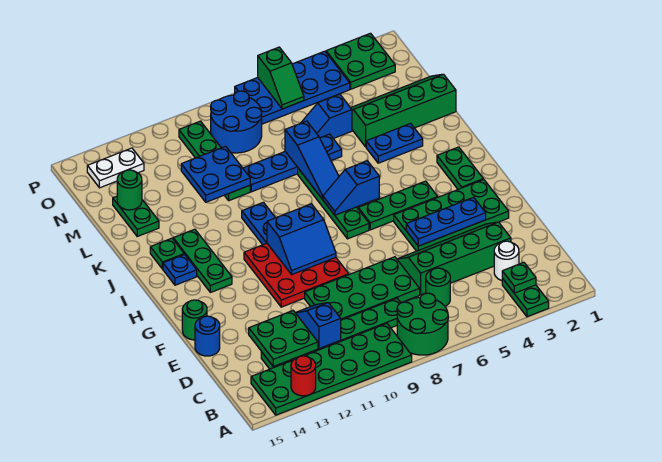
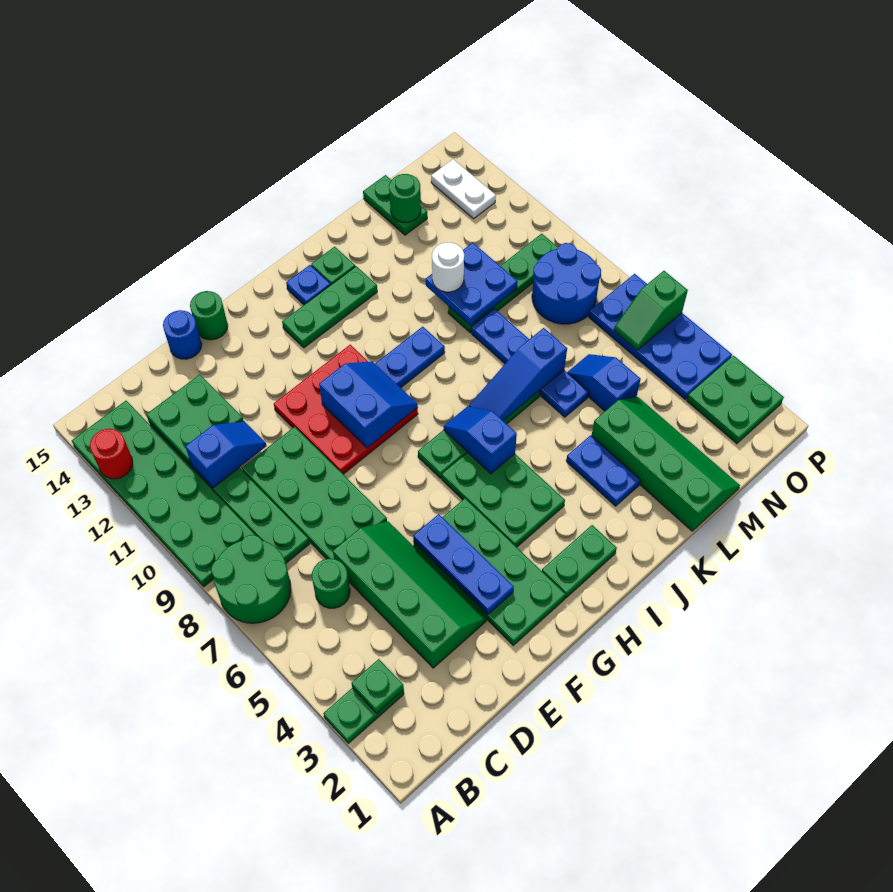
white 1x1 round brick [494,241,519,280] -> white 1x1 round brick moved to [432,242,464,292]
blue 2x2 slope [267,204,336,274] -> blue 2x2 slope turned to [319,361,418,448]
green 1x3 plate [358,181,438,230] -> green 2x3 plate [442,452,565,547]
green 1x2 plate [113,196,159,236] -> green 1x2 plate turned to [363,175,427,235]

